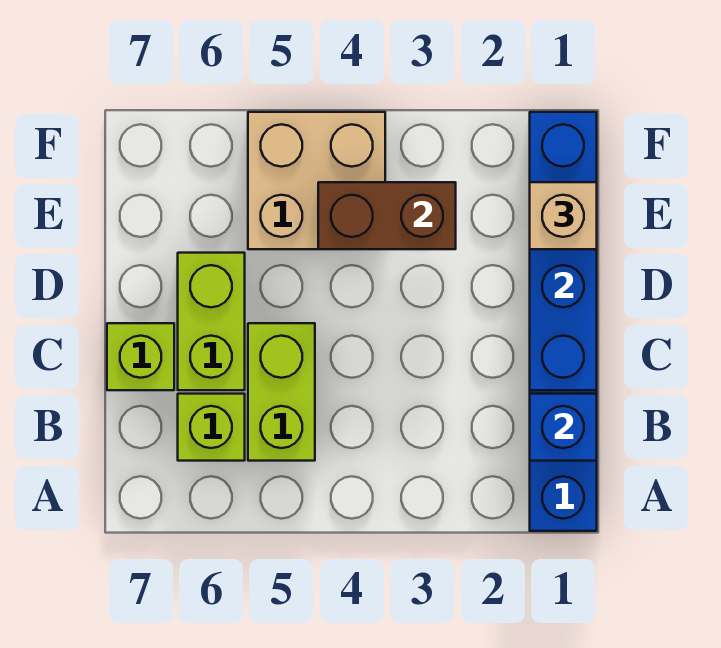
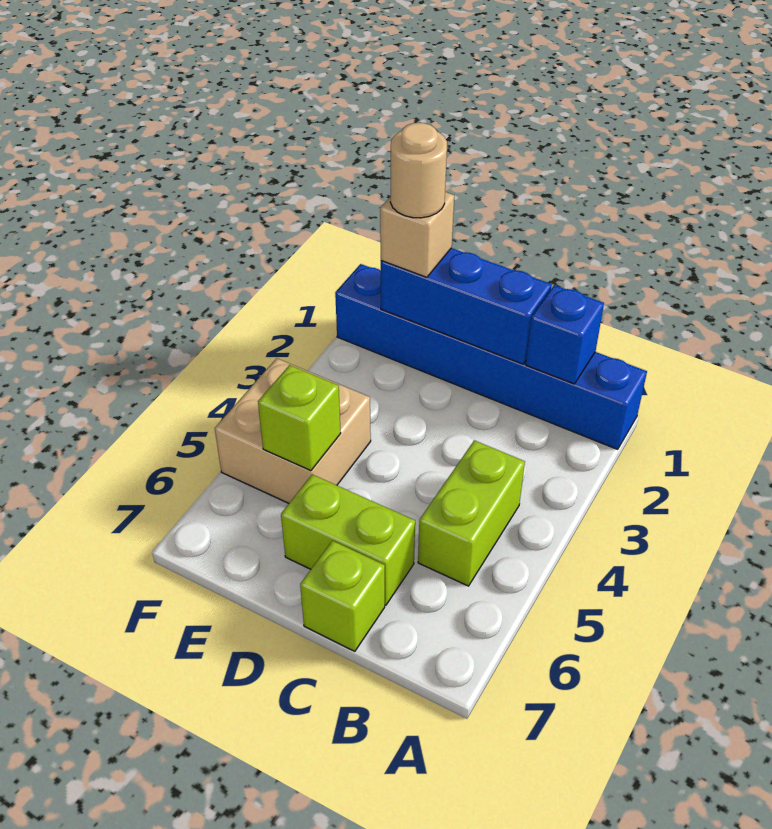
lime 1x2 brick [248,323,315,461] -> lime 1x2 brick turned to [418,440,525,586]
lime 1x1 brick [178,394,245,461] -> lime 1x1 brick moved to [258,365,341,471]
none -> tan 1x1 round brick [390,123,447,218]
brown 1x2 brick [318,182,456,249] -> none

